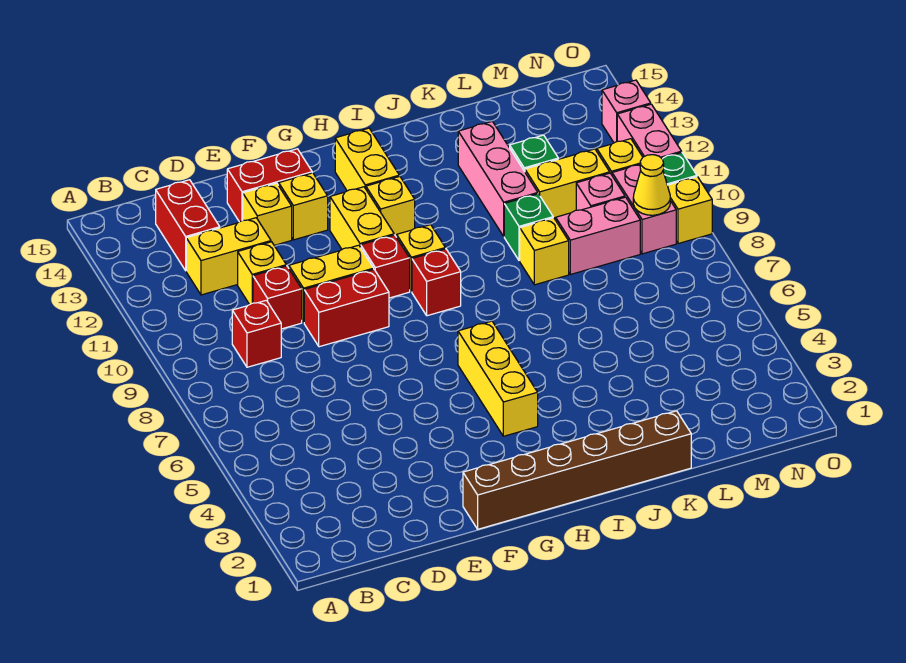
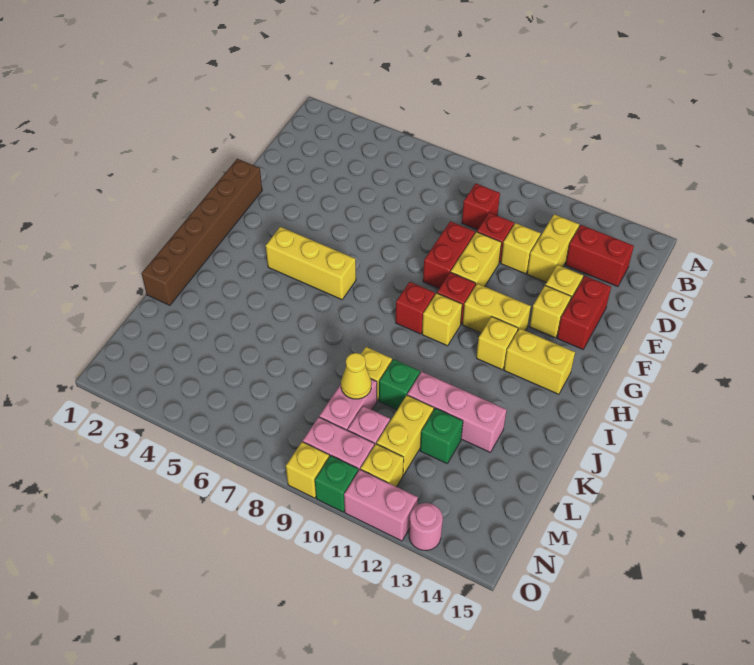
yellow 1x1 cone [633,155,670,215] -> yellow 1x1 cone moved to [341,353,371,399]
pink 1x1 brick [602,80,651,143] -> pink 1x1 round brick [409,503,443,551]

